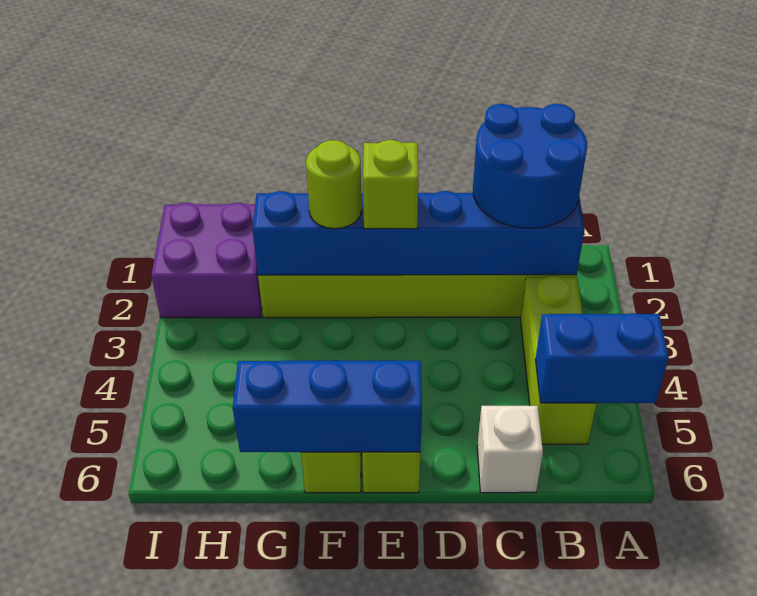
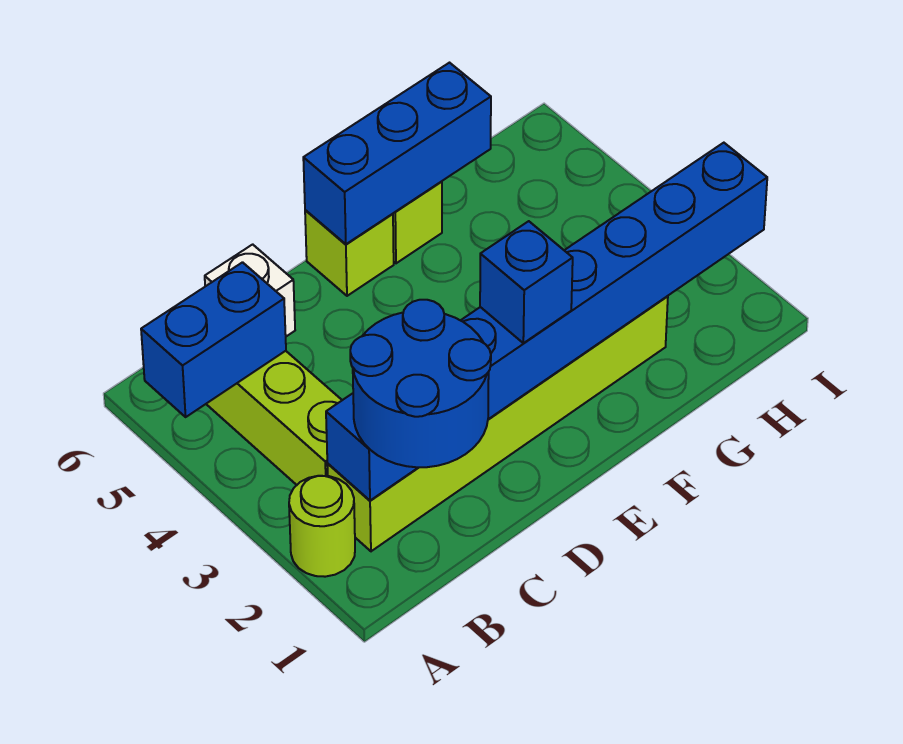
blue 1x6 brick [253,191,585,275] -> blue 1x8 brick [326,143,767,501]
lime 1x1 brick [363,140,418,229] -> blue 1x1 brick [480,221,573,343]
lime 1x1 round brick [306,140,362,229] -> lime 1x1 round brick moved to [289,476,355,577]
purple 2x2 brick [151,203,262,318] -> none

